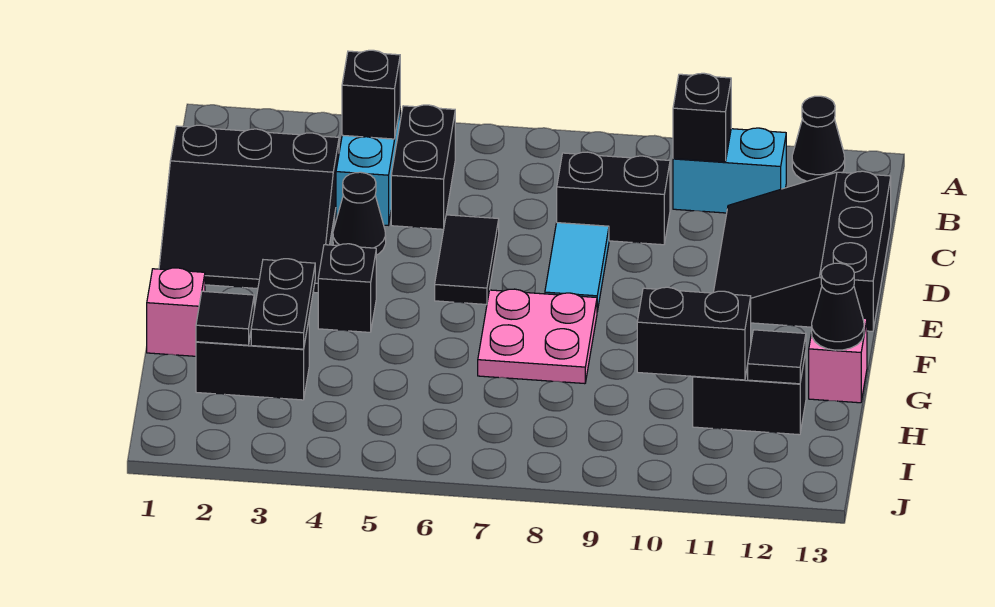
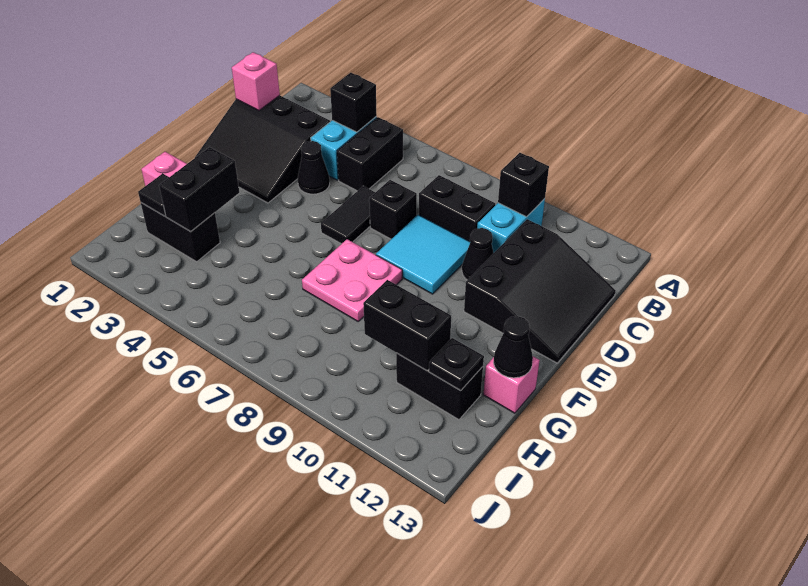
black 1x1 cone [792,96,845,181] -> black 1x1 cone moved to [462,228,493,280]
cyan 1x2 brick [673,128,786,213] -> cyan 1x2 brick turned to [477,199,545,253]
none -> pink 1x1 brick [232,52,280,111]
black 3x3 slope [713,171,891,331] -> black 3x3 slope turned to [464,219,616,363]
cyan 1x2 tile [545,223,609,311] -> cyan 2x2 tile [376,215,470,294]
black 1x1 brick [318,244,376,332] -> black 1x1 brick moved to [369,180,417,239]
black 1x2 plate [251,259,315,349] -> black 1x2 brick [159,147,239,231]
black 1x1 tile [748,330,806,384] -> black 1x1 plate [429,338,484,391]

